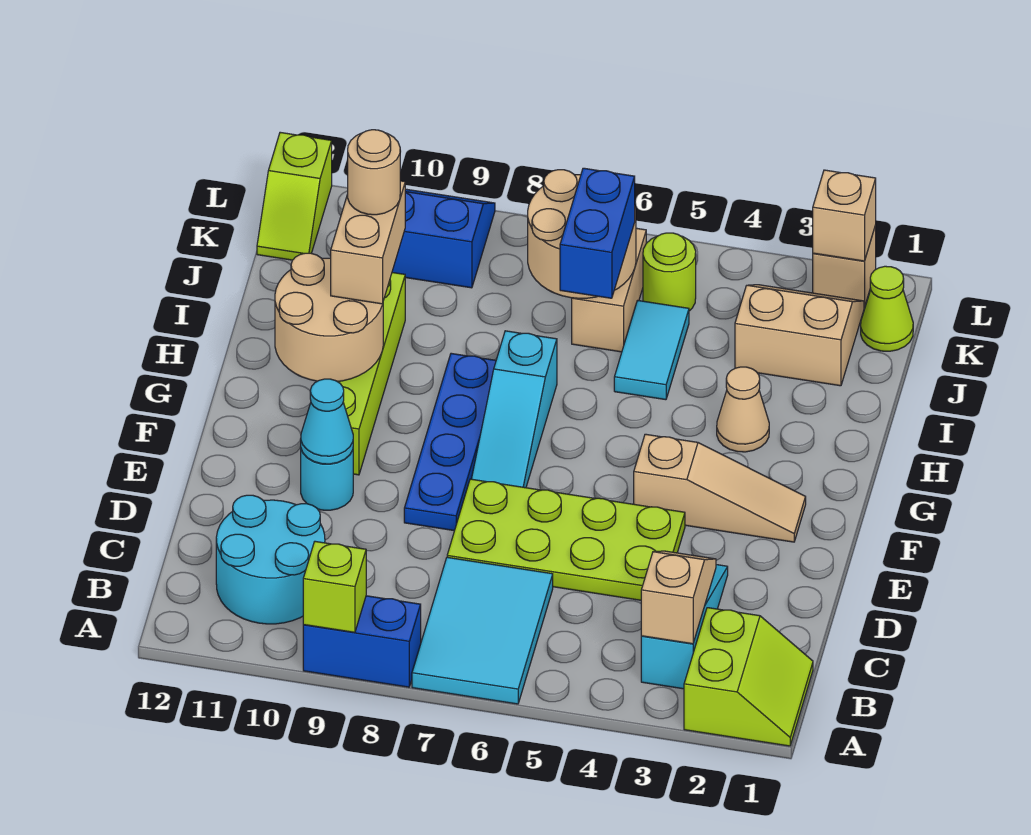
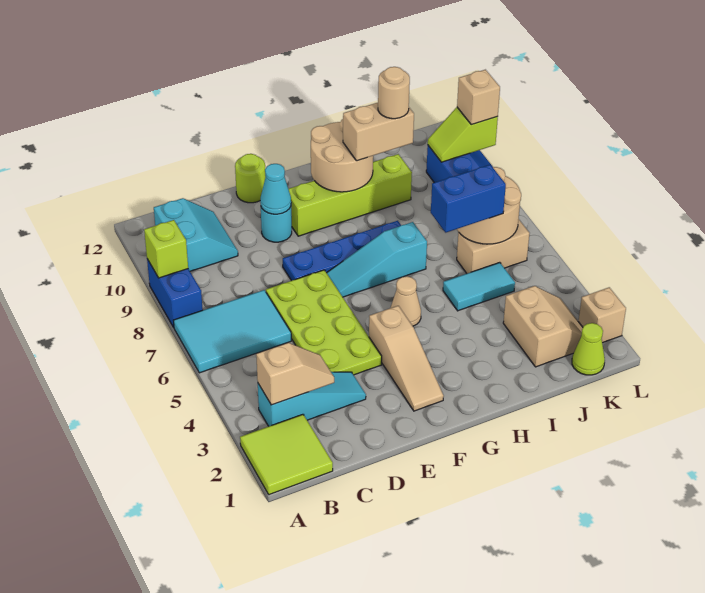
lime 2x2 slope [684,608,813,746] -> lime 2x2 tile [240,414,333,495]
cyan 2x2 round brick [216,495,325,624] -> cyan 2x2 slope [154,198,238,271]
tan 1x1 cone [717,367,769,452] -> tan 1x1 cone moved to [391,276,421,326]
lime 1x1 round brick [643,233,696,311] -> lime 1x1 round brick moved to [235,154,266,203]
lime 1x2 slope [257,132,332,260] -> lime 1x2 slope moved to [428,107,498,162]
tan 1x1 brick [813,170,876,261] -> tan 1x1 brick moved to [457,70,500,125]

